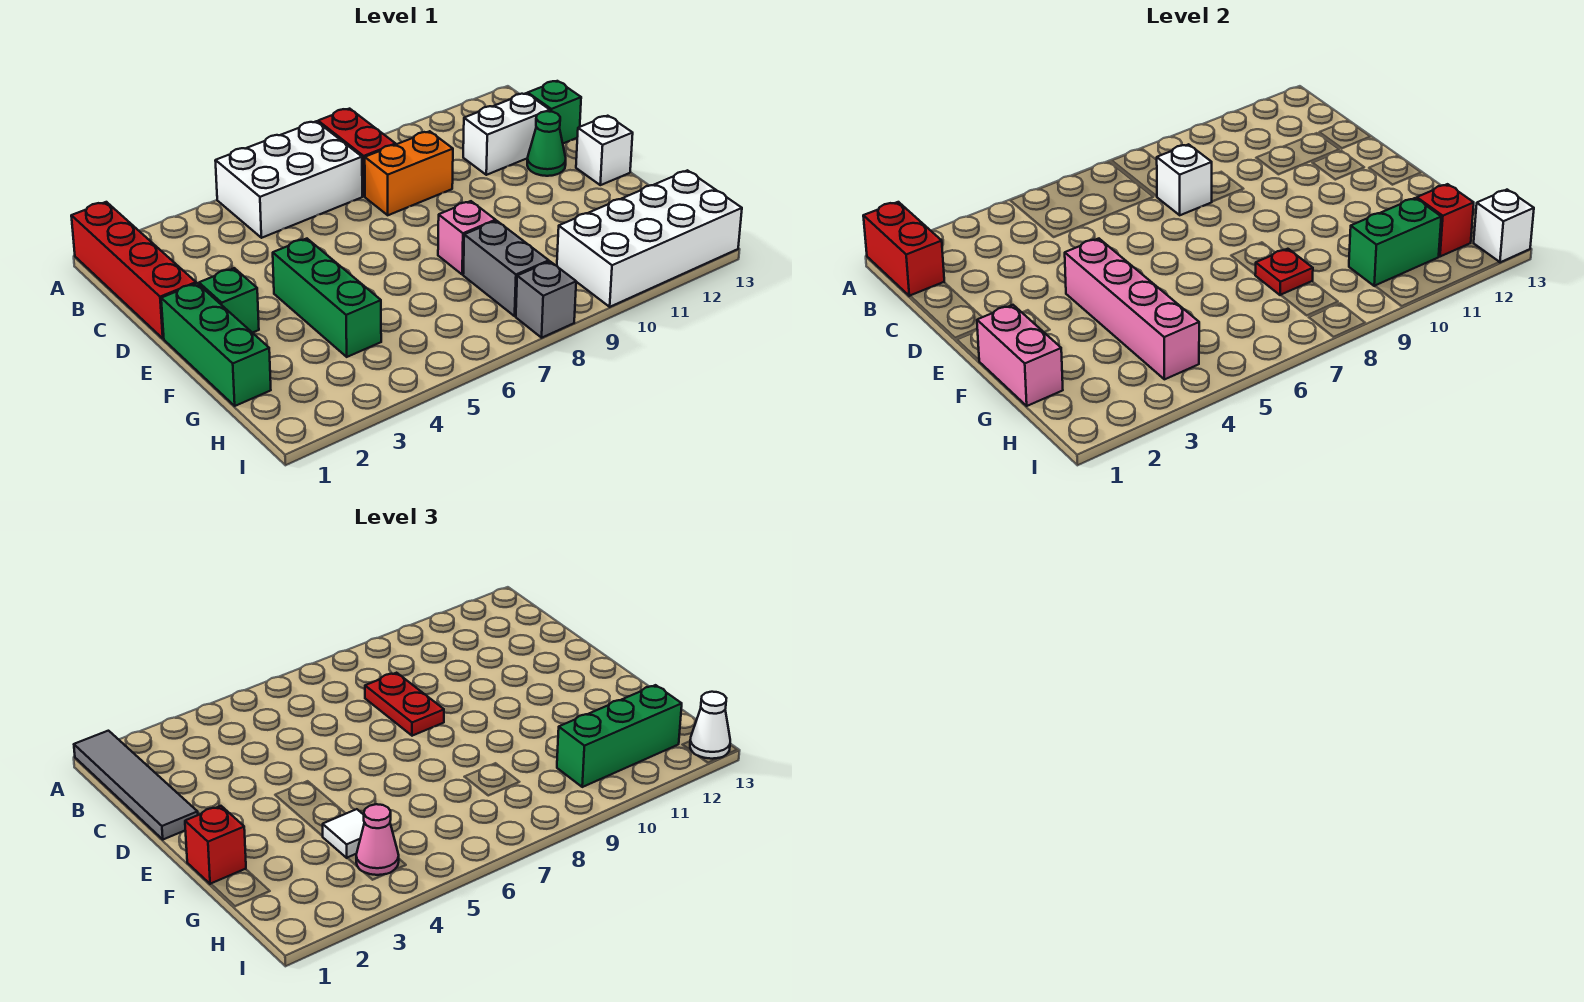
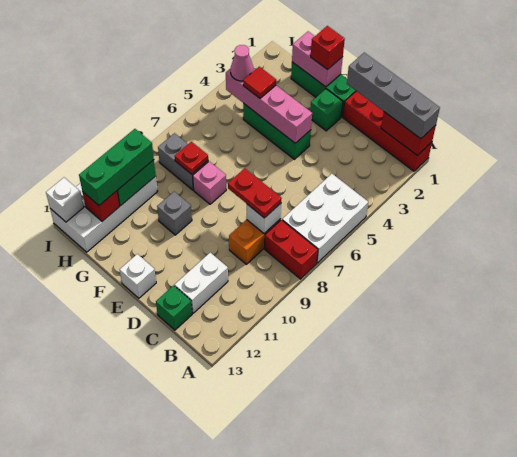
grey 1x4 tile [74,731,198,839] -> grey 1x4 brick [347,53,440,139]
green 1x1 cone [527,111,566,176] -> none
white 1x1 tile [323,809,364,858] -> red 1x1 tile [243,67,276,98]
grey 1x1 brick [516,262,576,338] -> grey 1x1 brick moved to [157,192,192,235]
white 1x1 cone [690,692,730,759] -> none

